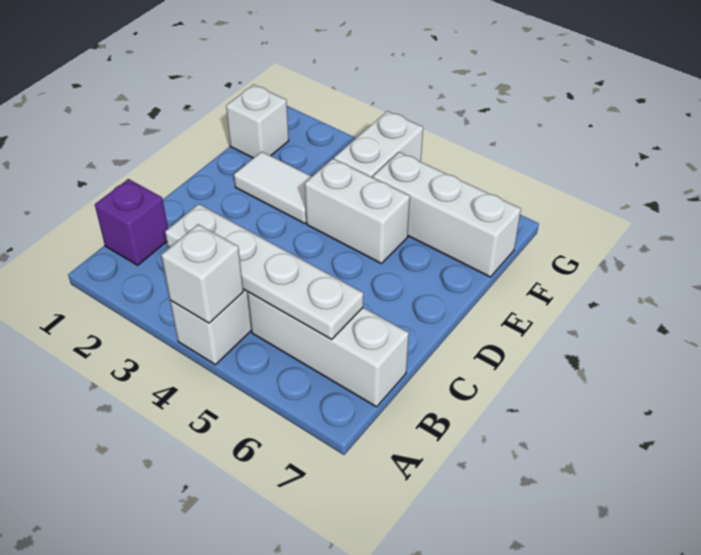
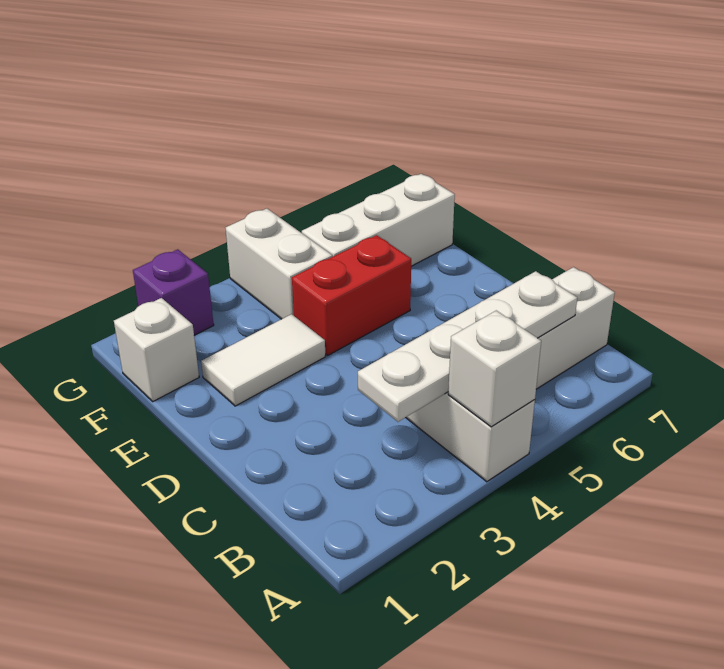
purple 1x1 brick [95,179,168,265] -> purple 1x1 brick moved to [133,249,214,335]
white 1x2 brick [305,159,410,264] -> red 1x2 brick [292,235,411,355]

